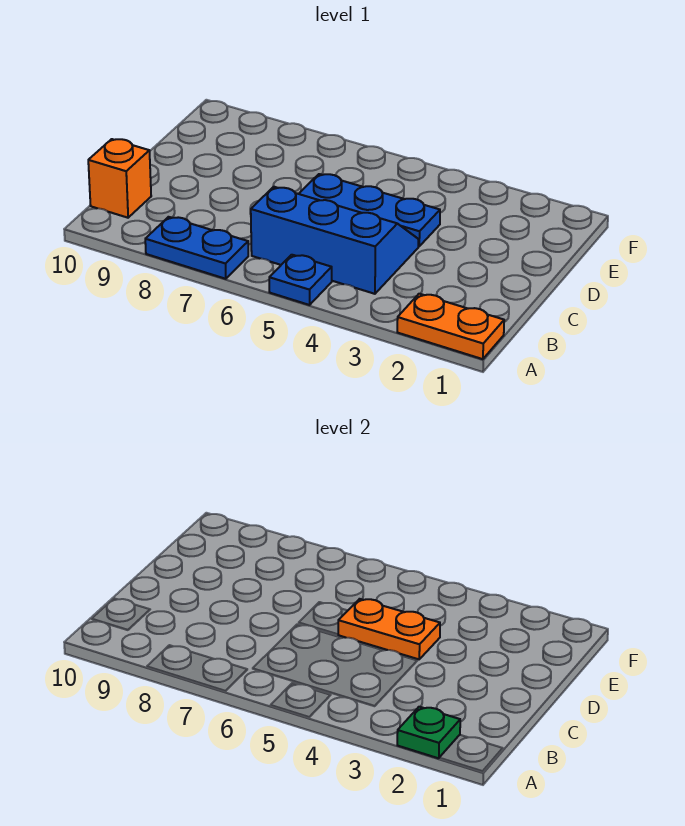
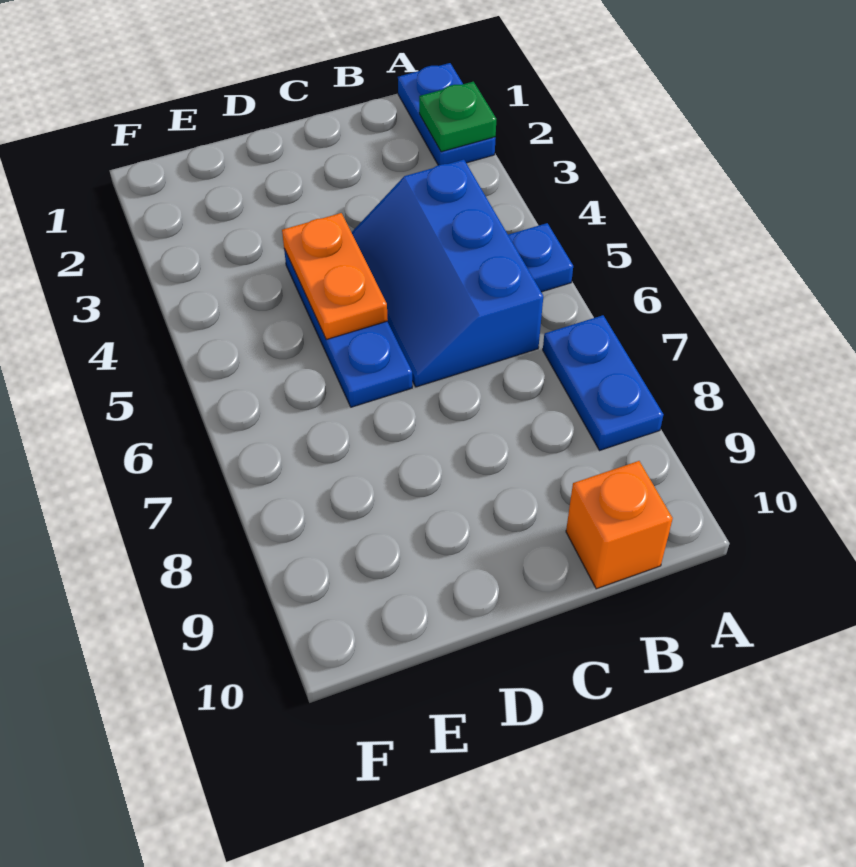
orange 1x2 plate [397,294,504,359] -> blue 1x2 plate [398,63,496,165]

